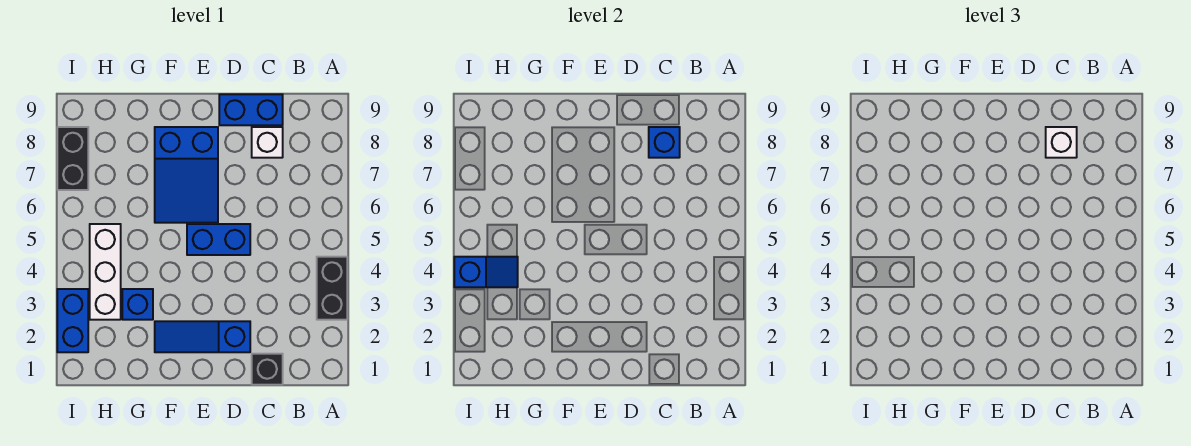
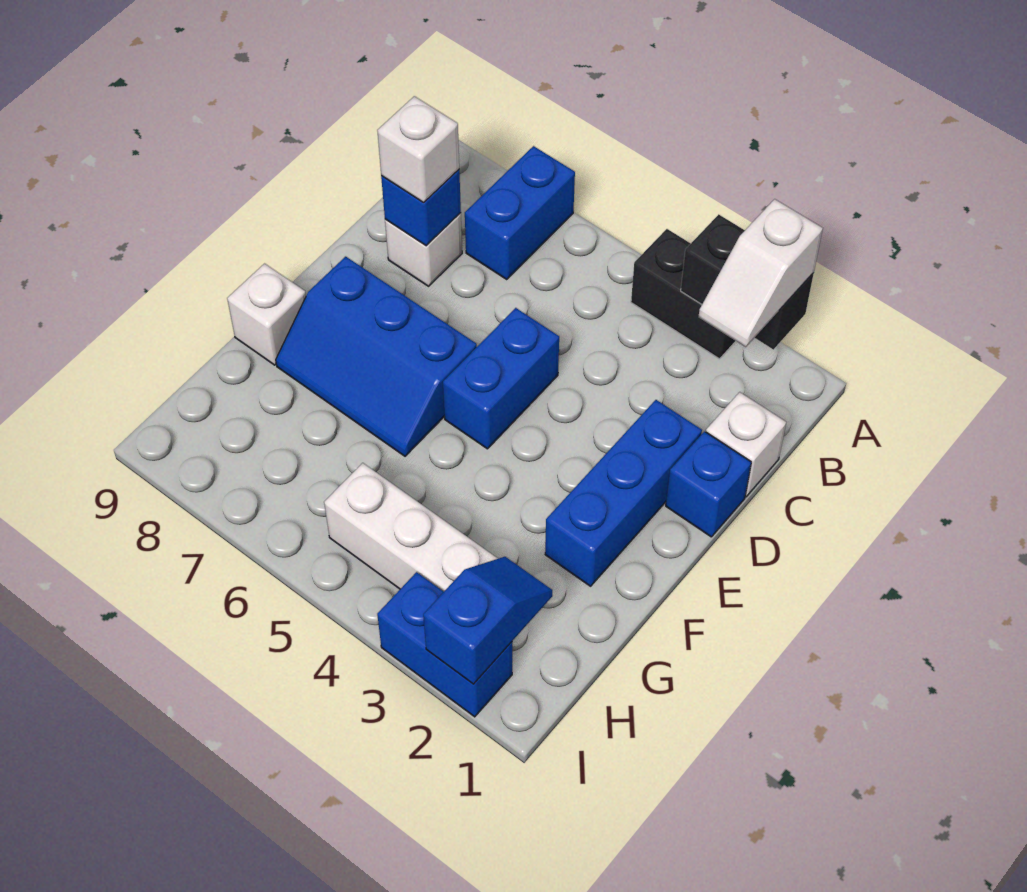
none -> white 1x2 slope [699,199,823,347]
black 1x1 brick [252,354,283,385] -> white 1x1 brick [706,392,786,497]
blue 1x2 brick [219,94,283,125] -> blue 1x2 brick moved to [465,146,575,279]
blue 1x3 slope [155,321,250,352] -> blue 1x3 brick [545,400,702,586]
blue 2x3 slope [155,127,218,223] -> blue 2x3 slope turned to [276,257,477,456]
none -> white 1x1 brick [227,264,306,365]
blue 1x1 brick [122,289,153,320] -> blue 1x1 brick moved to [666,431,751,537]
blue 1x2 slope [454,257,518,287] -> blue 1x2 slope moved to [423,557,552,684]
black 1x2 brick [57,127,88,190] -> black 1x2 brick moved to [681,214,814,349]

